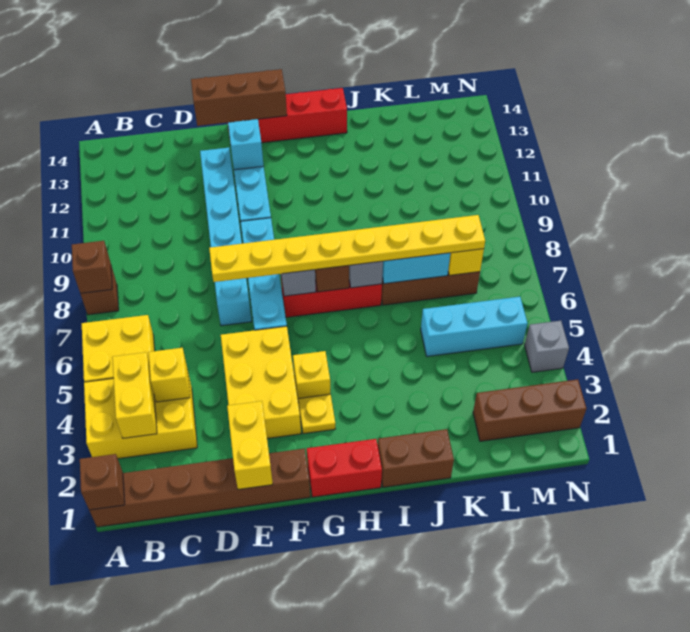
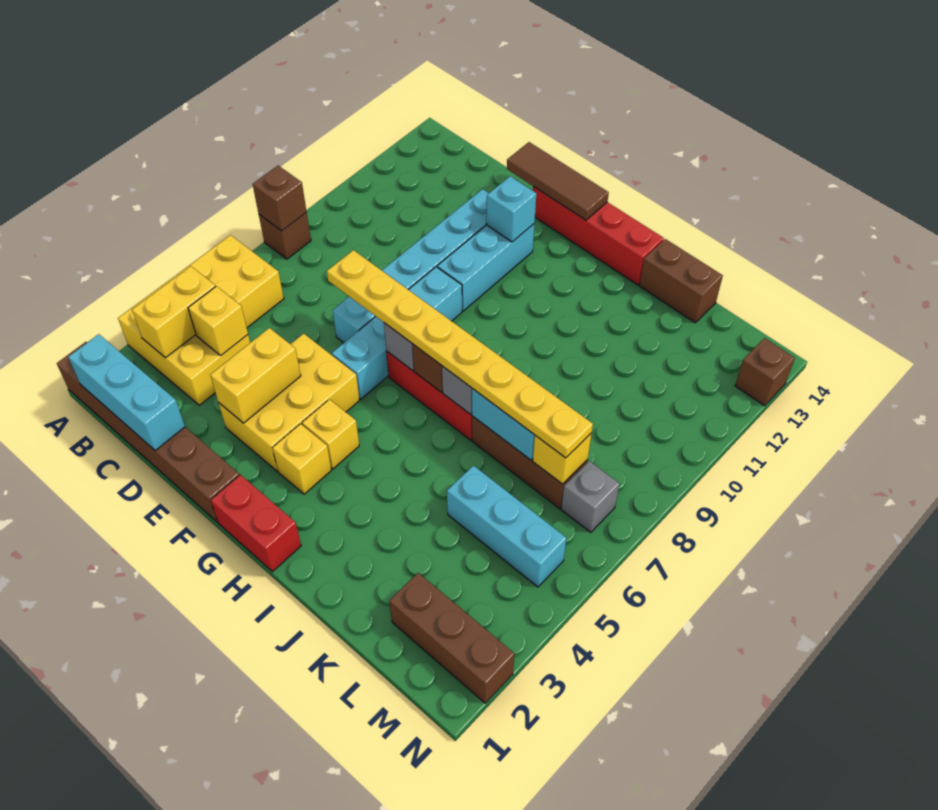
brown 1x1 brick [80,454,125,510] -> brown 1x1 brick moved to [735,338,795,406]
none -> cyan 1x3 brick [68,334,185,451]
yellow 1x2 brick [227,401,273,489] -> yellow 1x2 brick moved to [210,328,301,423]
brown 1x3 brick [191,69,287,126] -> brown 1x3 tile [507,142,609,220]
yellow 1x1 plate [298,394,335,434] -> yellow 1x1 brick [272,424,331,494]
brown 1x2 brick [378,429,454,487] -> brown 1x2 brick moved to [639,239,723,323]
grey 1x1 brick [525,321,569,372] -> grey 1x1 brick moved to [561,461,620,532]

